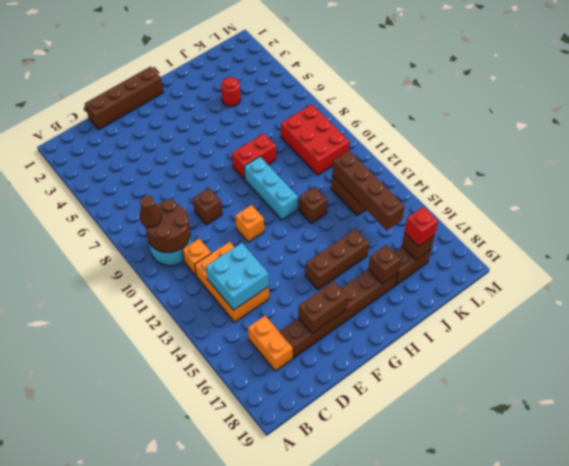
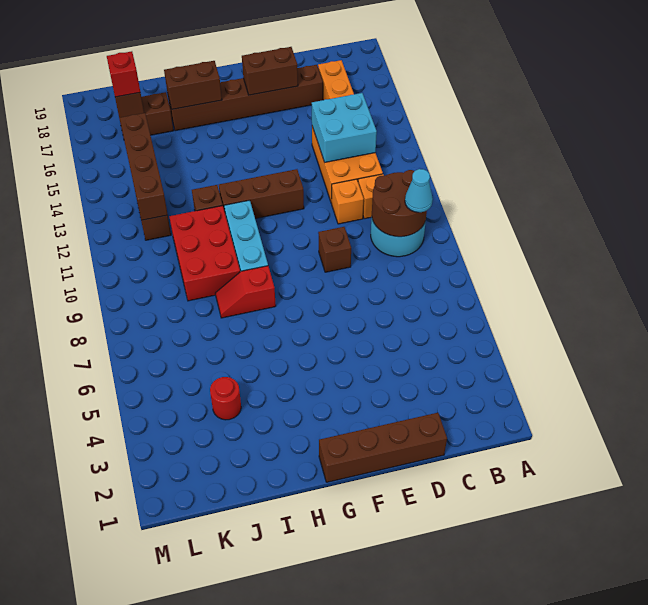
brown 1x1 cone [140,196,161,227] -> cyan 1x1 cone [405,169,433,212]
orange 1x1 brick [235,205,264,242] -> orange 1x1 brick moved to [332,179,364,224]
brown 1x3 brick [305,229,369,290] -> brown 1x3 brick moved to [219,169,304,219]
red 1x2 brick [232,133,276,179] -> red 1x2 slope [215,266,276,318]
brown 1x1 brick [368,245,401,284] -> brown 1x2 brick [164,61,222,109]
red 2x3 brick [281,104,350,175] -> red 2x3 brick moved to [169,206,240,301]

